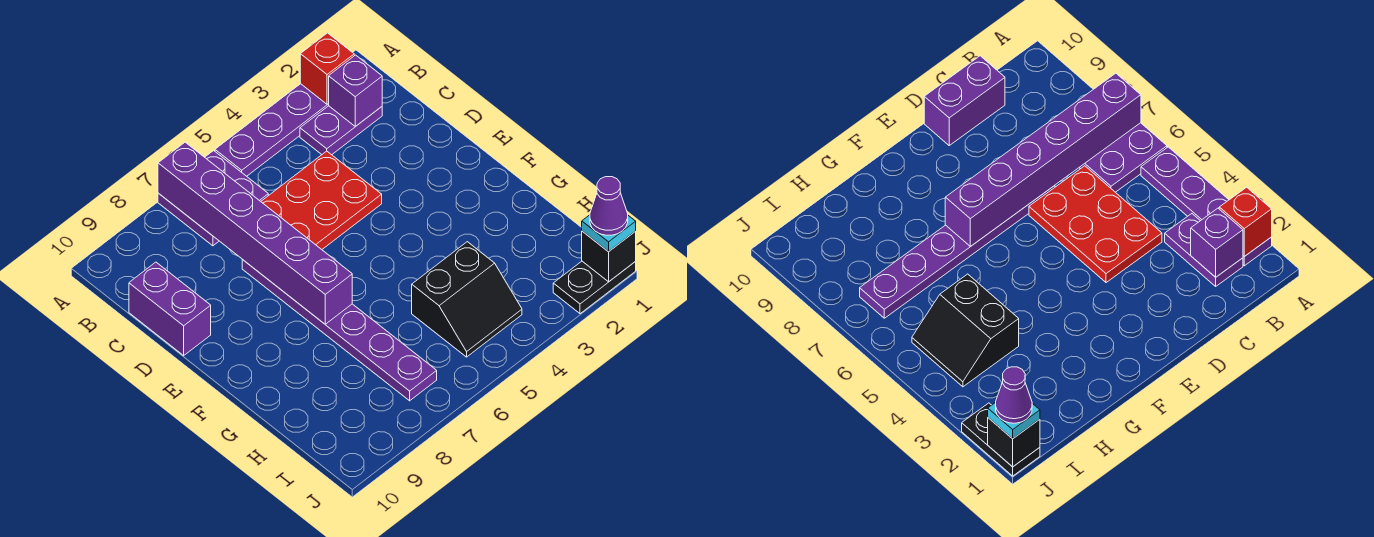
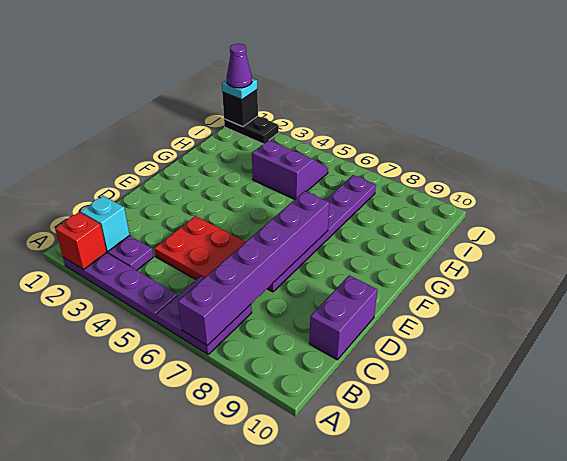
purple 1x1 brick [329,55,382,127] -> cyan 1x1 brick [80,196,130,251]
black 2x2 slope [412,242,522,357] -> purple 2x2 slope [252,140,328,199]

